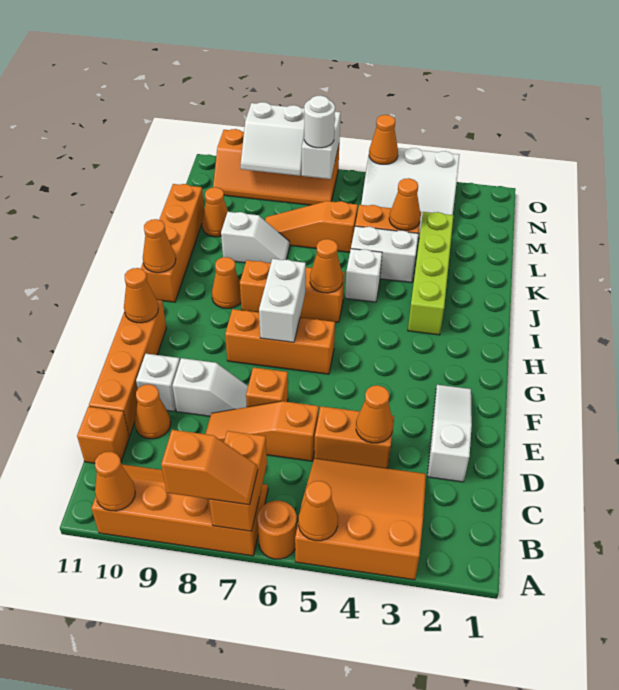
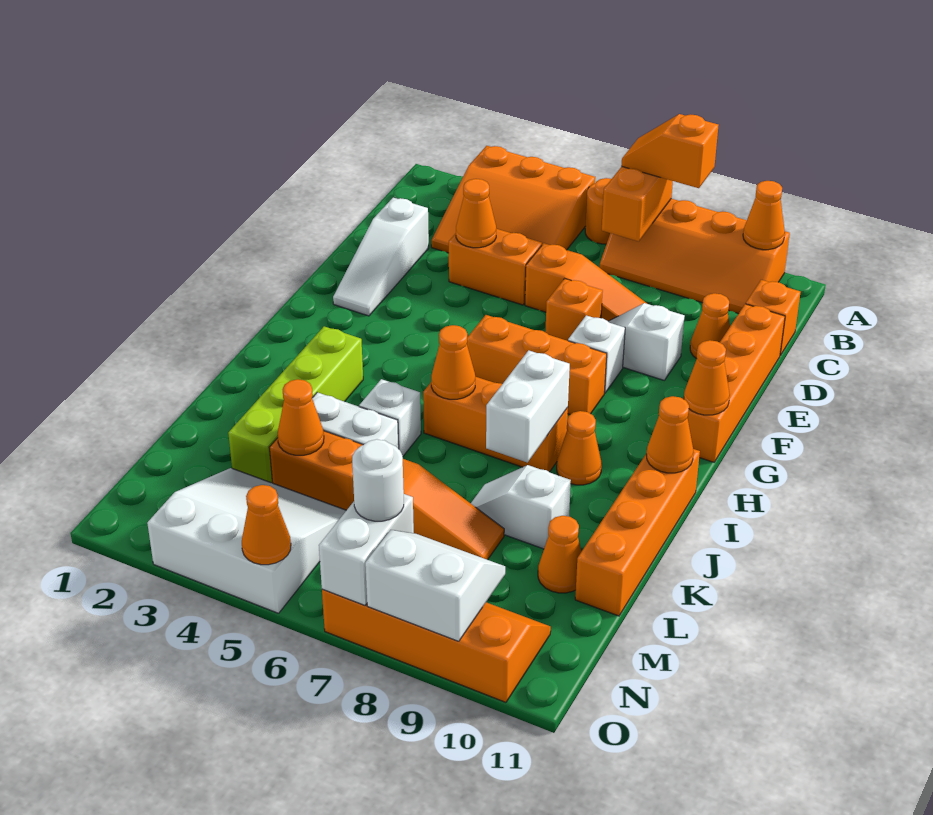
orange 1x1 cone [298,481,338,541] -> none
white 1x1 brick [136,354,180,412] -> white 1x1 brick moved to [568,315,625,393]
white 1x2 brick [259,259,306,342] -> white 1x2 brick moved to [486,350,570,463]

